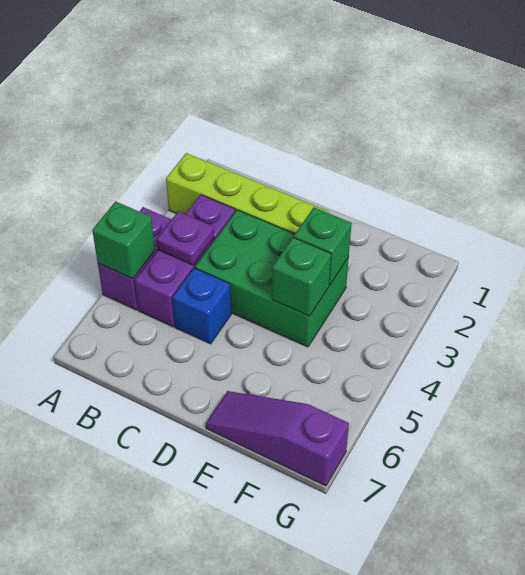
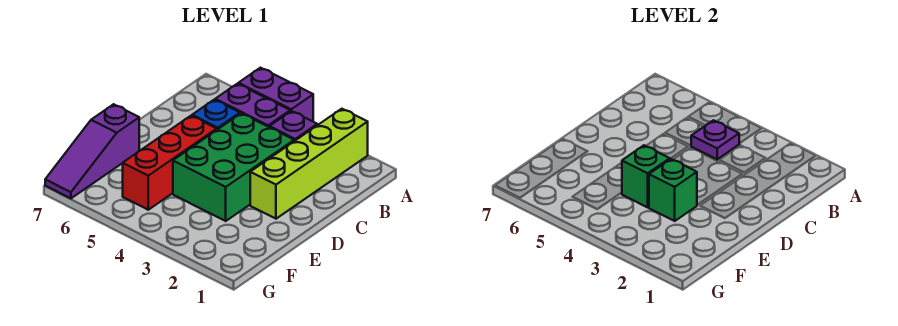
green 1x1 brick [92,201,155,279] -> none
none -> red 1x3 brick [123,116,217,210]
purple 1x3 slope [206,391,349,486] -> purple 1x3 slope turned to [45,104,139,198]

